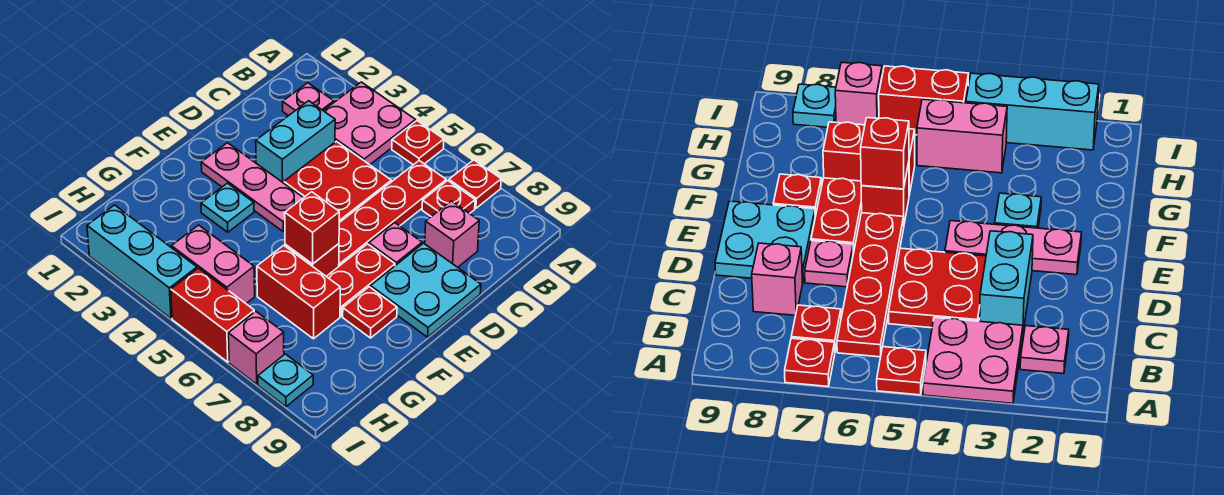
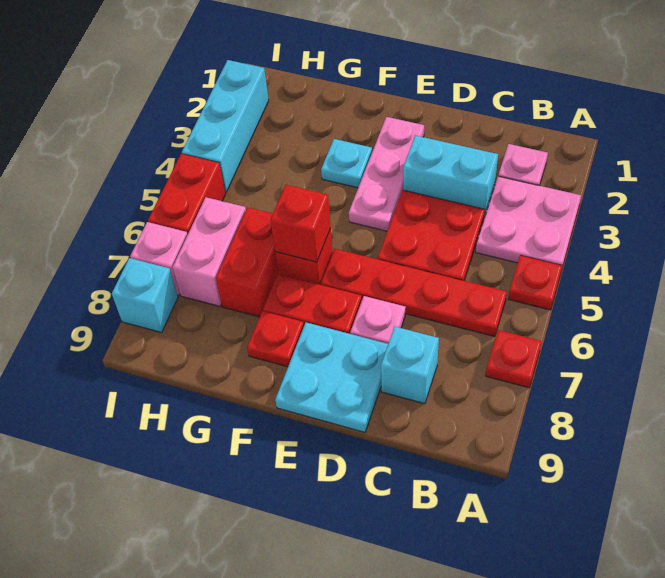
red 1x1 plate [422,181,475,217] -> none
pink 1x1 brick [425,201,479,267] -> cyan 1x1 brick [381,327,439,404]
pink 1x2 brick [172,225,255,303] -> pink 1x2 brick moved to [173,197,246,306]
cyan 1x1 plate [258,354,313,407] -> cyan 1x1 brick [112,258,178,333]

